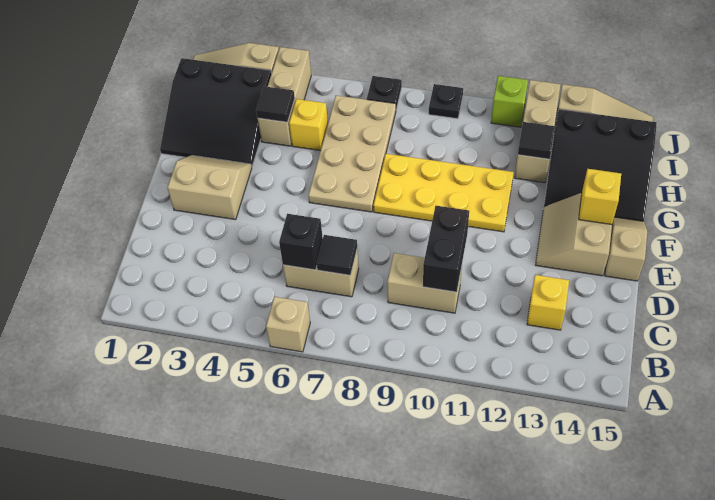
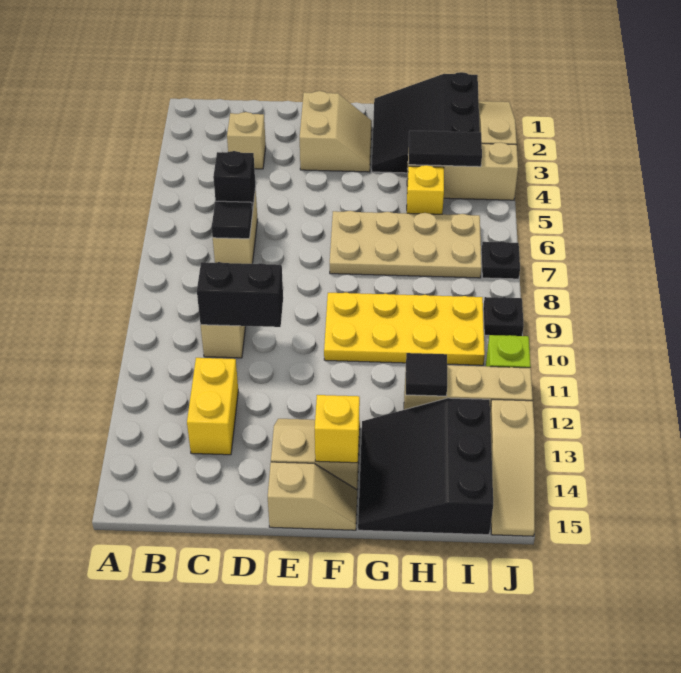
tan 1x1 brick [266,297,310,352] -> tan 1x1 brick moved to [227,112,266,169]
yellow 1x1 brick [527,275,569,330] -> yellow 1x2 brick [187,358,238,455]
yellow 2x4 plate [373,154,514,232] -> yellow 2x4 plate turned to [324,293,485,365]
black 1x1 tile [256,86,295,122] -> black 1x2 tile [408,130,482,167]

